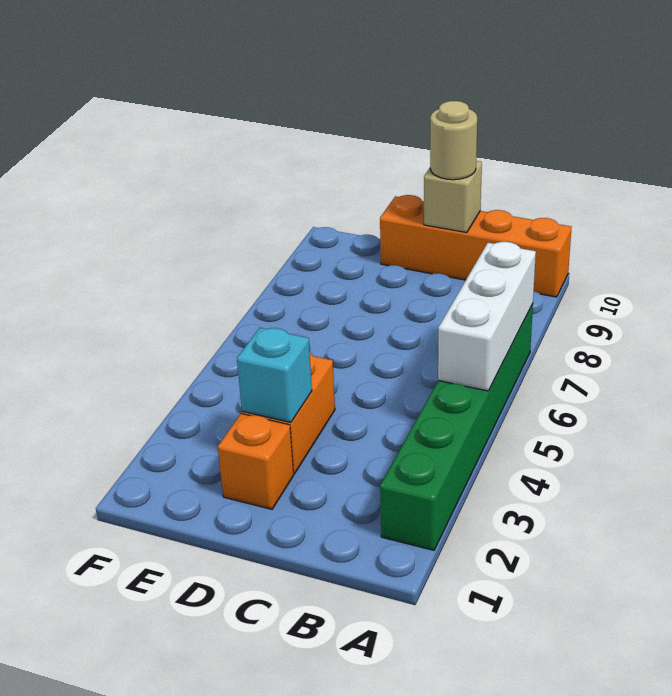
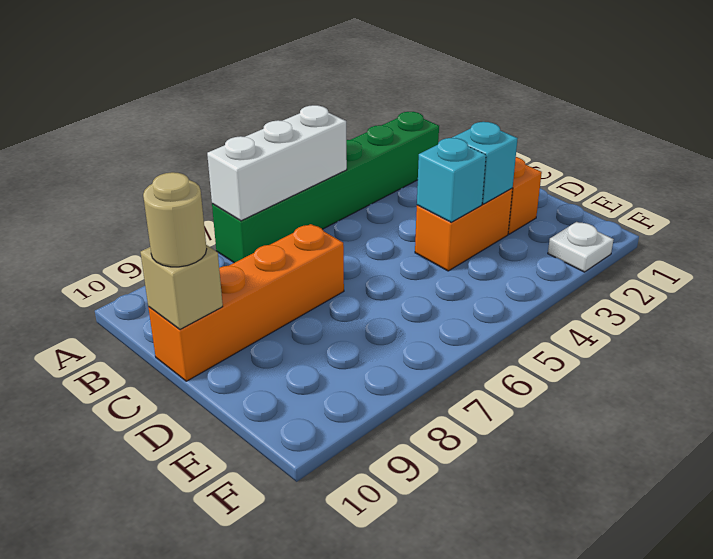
orange 1x4 brick [380,195,572,297] -> orange 1x4 brick turned to [148,224,344,381]
none -> cyan 1x1 brick [417,138,486,222]
none -> white 1x1 plate [548,222,614,272]

